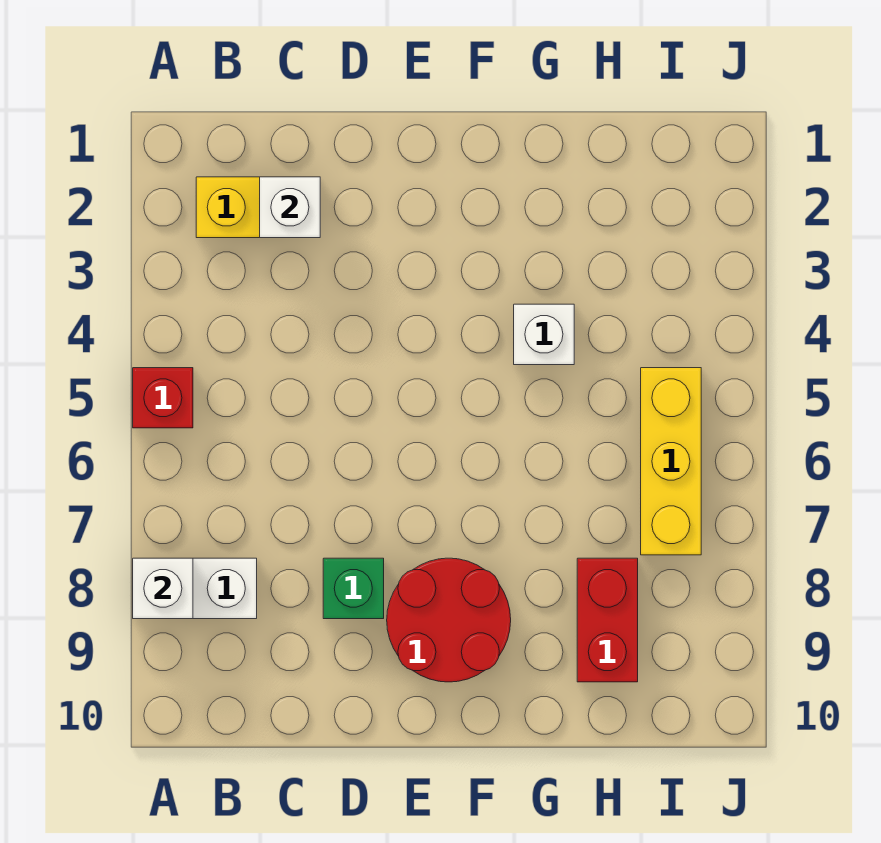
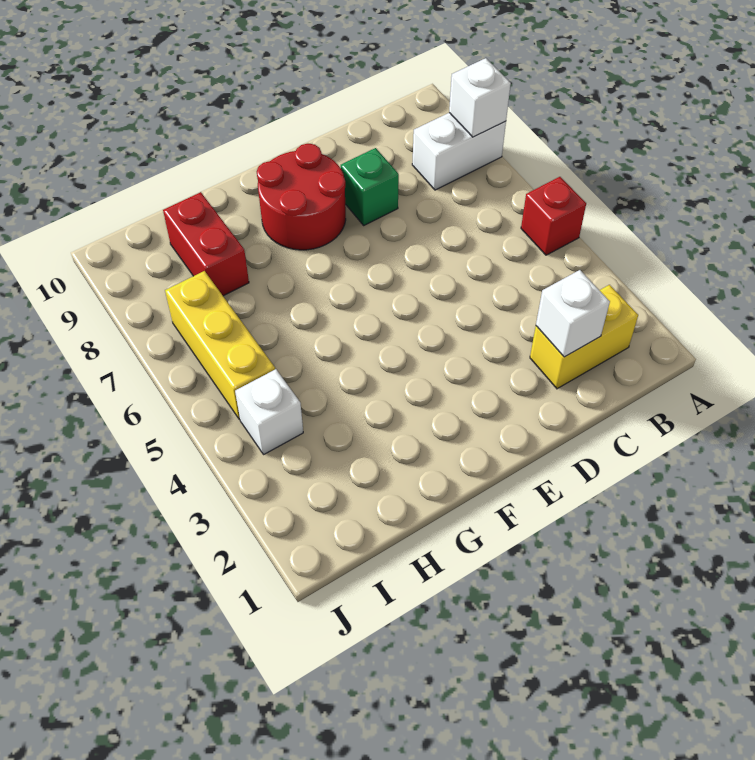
white 1x1 brick [514,304,574,365] -> white 1x1 brick moved to [235,369,303,454]

